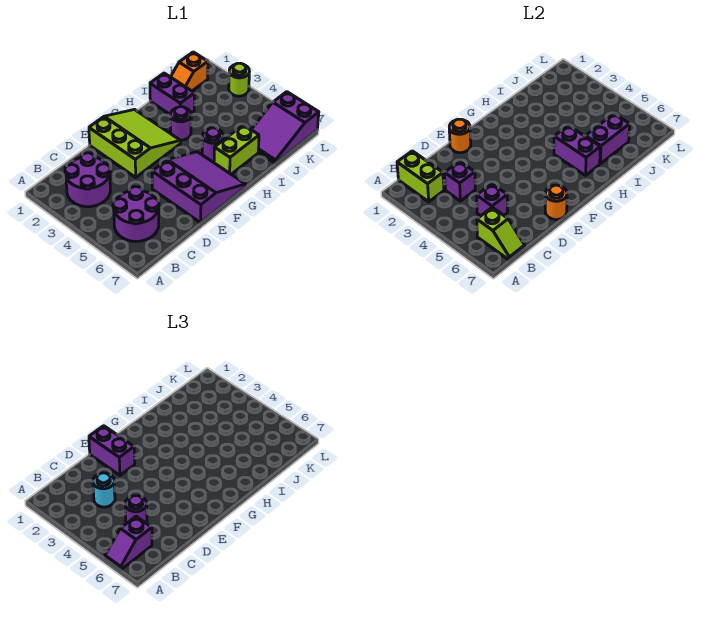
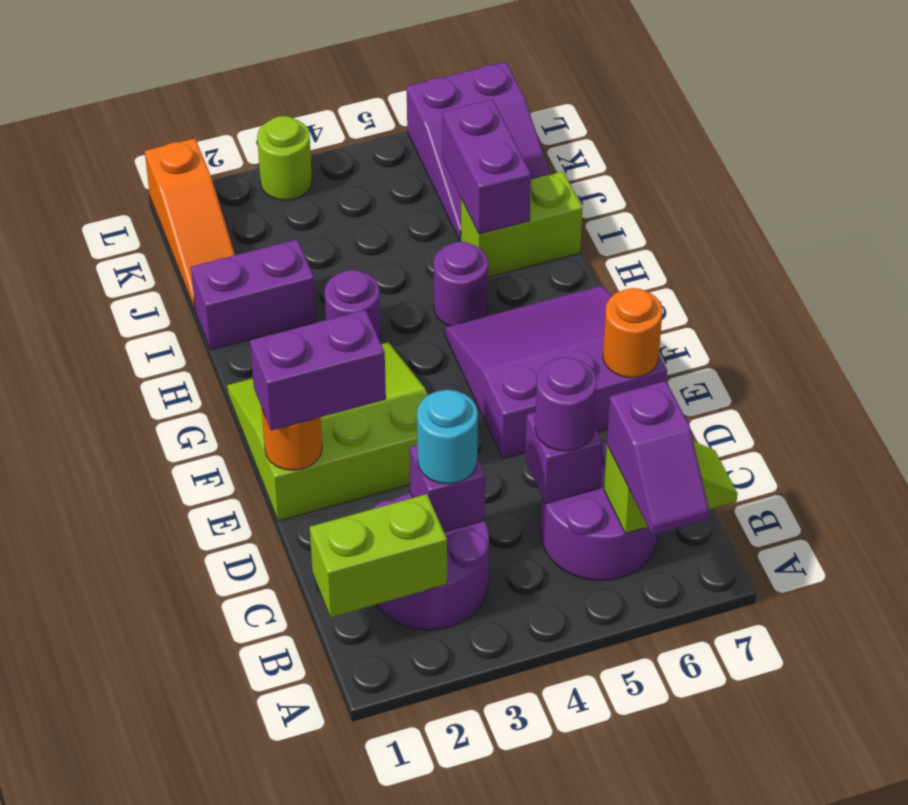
purple 1x2 brick [554,126,600,175] -> none
lime 1x2 brick [214,125,259,174] -> lime 1x2 brick turned to [461,172,582,277]
orange 1x2 slope [171,52,208,91] -> orange 1x3 slope [145,138,235,309]

